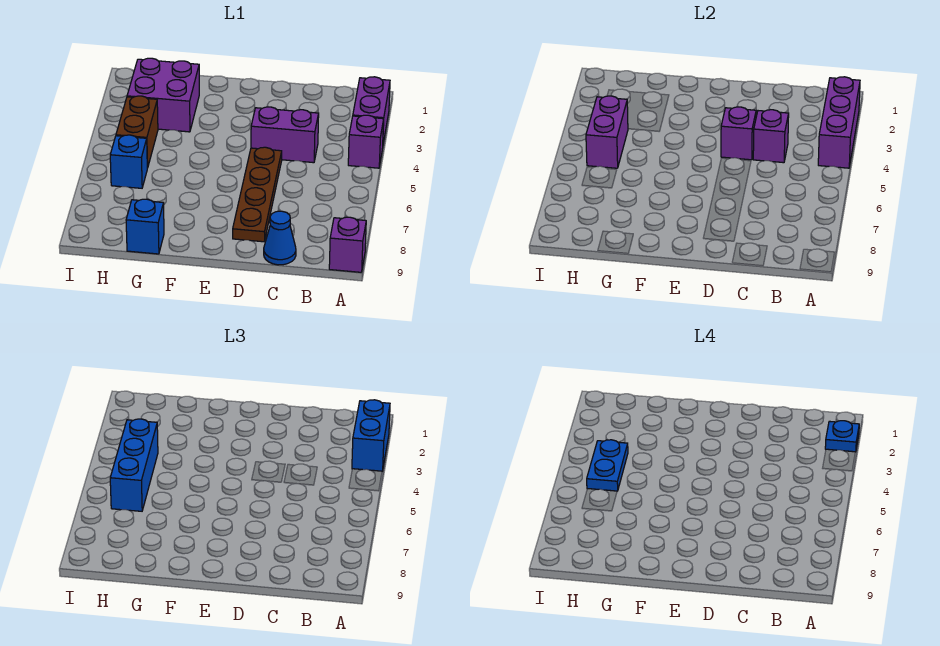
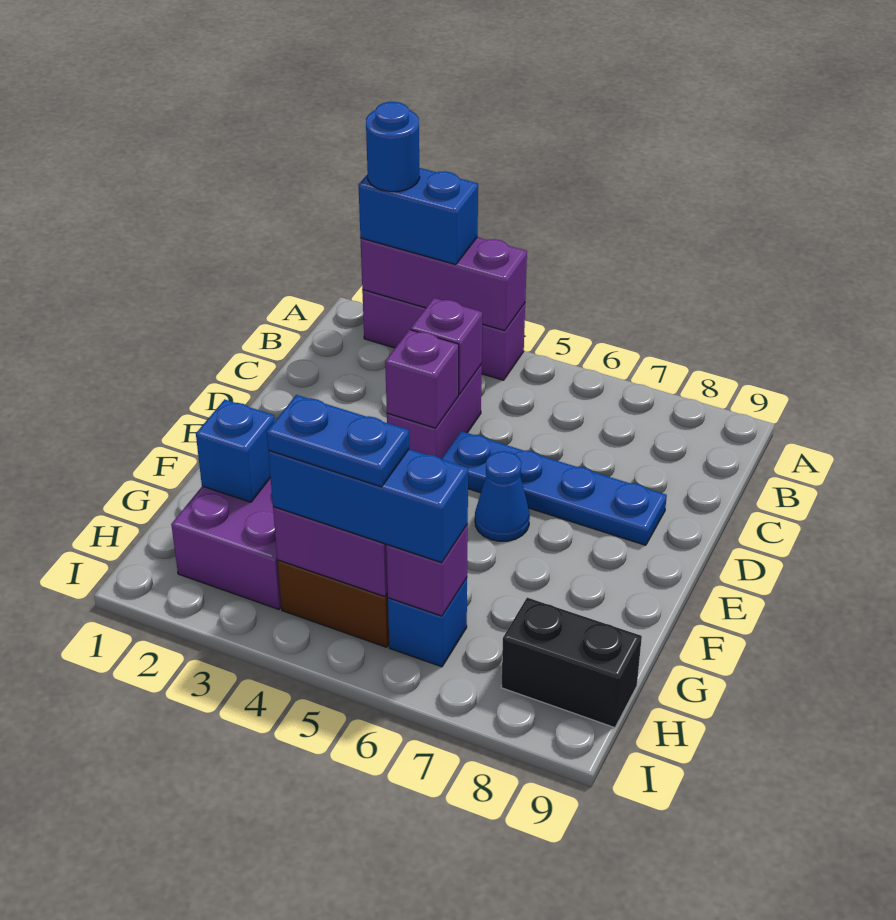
blue 1x1 plate [825,421,859,452] -> blue 1x1 round brick [366,102,420,192]
purple 1x1 brick [329,217,366,272] -> purple 1x1 brick moved to [386,524,468,616]
blue 1x1 cone [264,211,296,265] -> blue 1x1 cone moved to [475,451,530,541]
brown 1x4 plate [233,147,282,242] -> blue 1x4 plate [442,431,667,545]
blue 1x1 brick [126,199,164,254] -> blue 1x1 brick moved to [196,399,275,502]
none -> black 1x2 brick [501,598,642,728]

